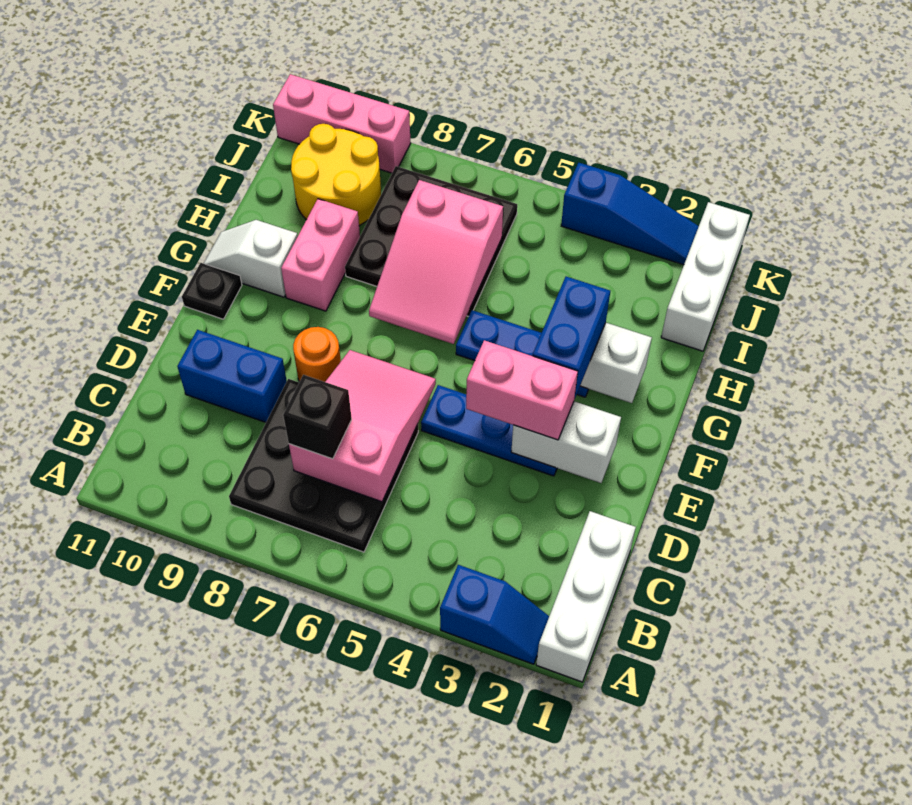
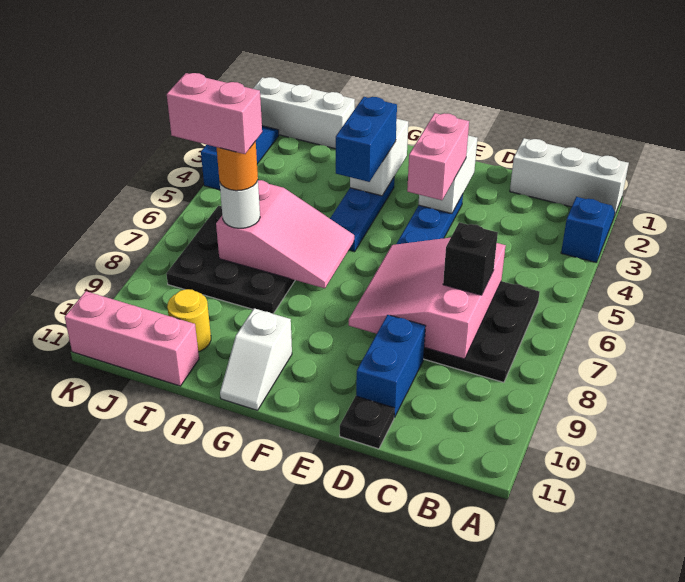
pink 2x3 slope [289,350,436,502] -> pink 3x3 slope [349,238,506,359]
orange 1x1 round brick [293,327,341,382] -> orange 1x1 round brick moved to [217,141,258,191]
blue 1x2 brick [533,277,610,399] -> blue 1x2 brick turned to [336,97,397,182]
black 1x1 plate [182,263,242,319] -> black 1x1 plate moved to [340,396,394,449]
pink 1x2 brick [281,199,360,311] -> pink 1x2 brick moved to [167,73,262,154]
none -> white 1x1 round brick [220,180,260,228]
yellow 2x2 round brick [291,124,381,225] -> yellow 1x1 round brick [167,289,211,352]
pink 1x3 brick [273,74,411,173] -> pink 1x3 brick turned to [65,291,199,386]

